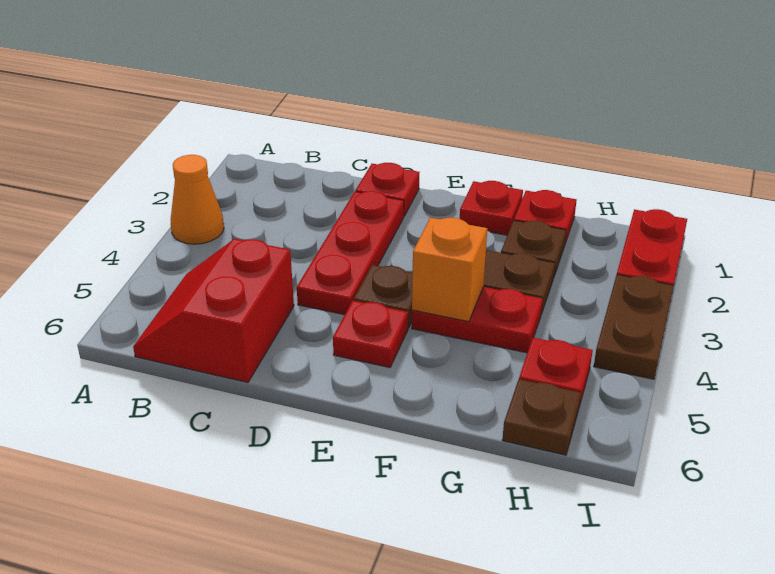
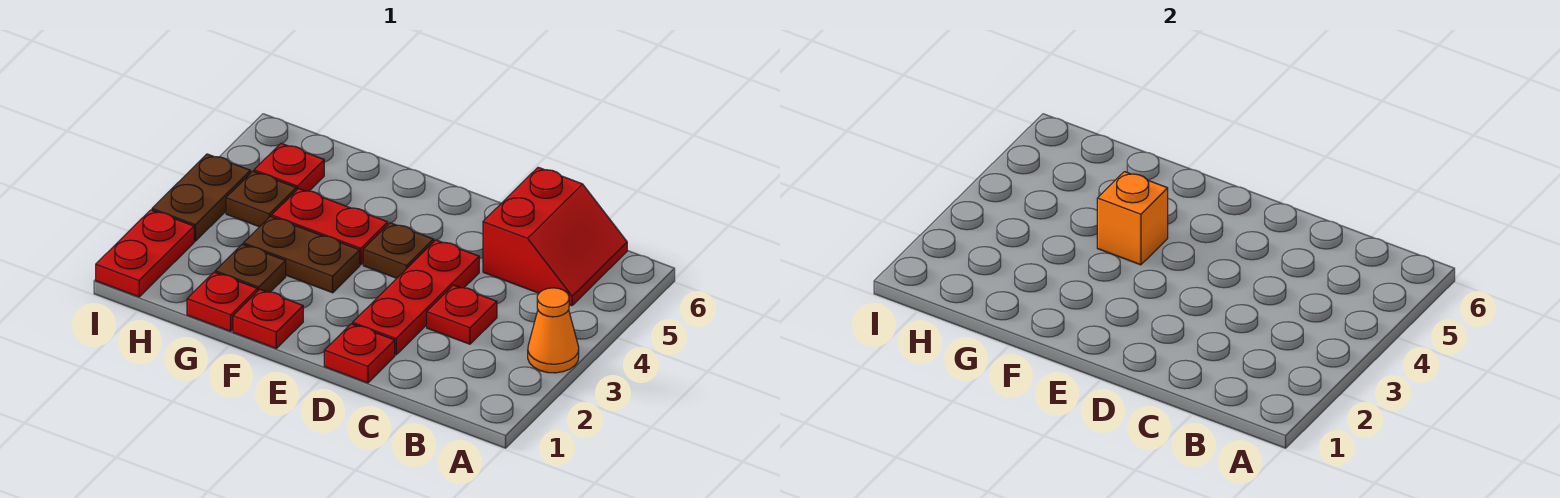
red 1x1 plate [333,301,408,368] -> red 1x1 plate moved to [427,285,497,344]
brown 1x1 plate [502,379,581,455] -> brown 1x1 plate moved to [226,171,296,227]

